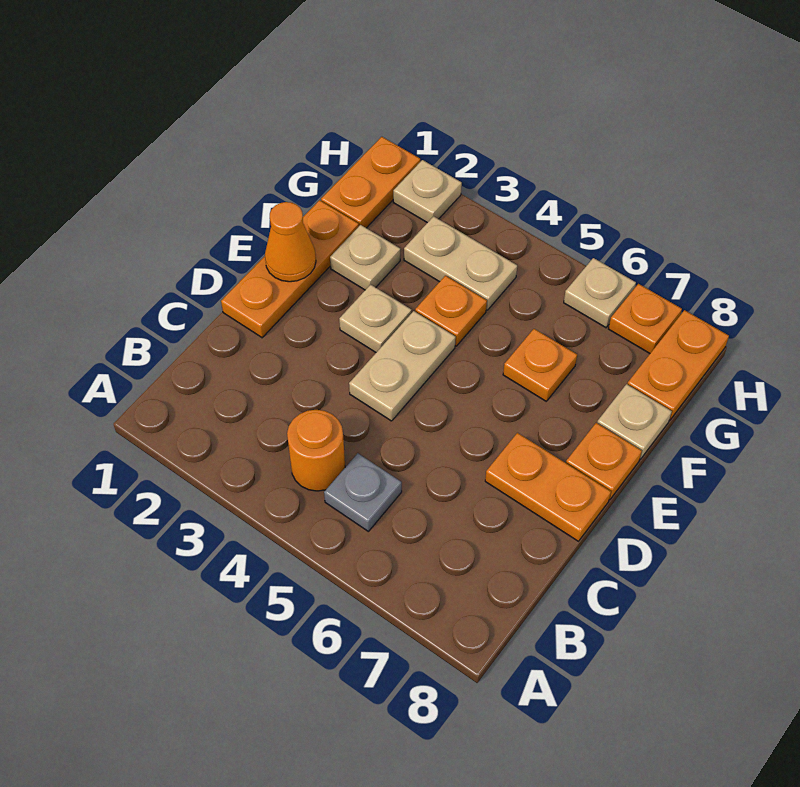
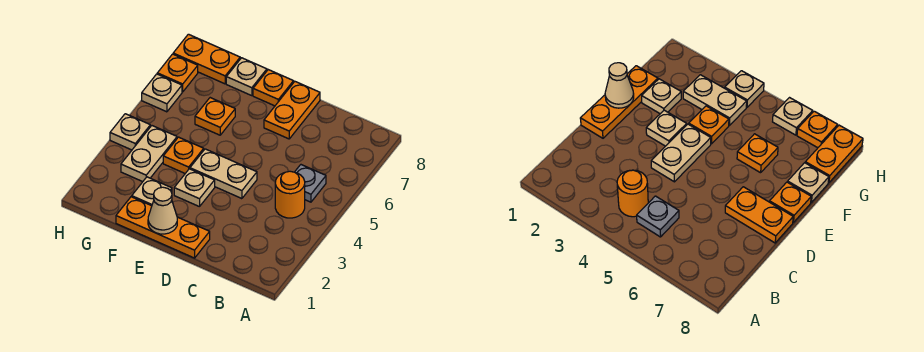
orange 1x1 cone [265,202,316,282] -> tan 1x1 cone [148,187,177,234]
orange 1x2 plate [321,137,420,228] -> none
tan 1x1 plate [393,160,462,223] -> tan 1x1 plate moved to [110,114,150,150]

